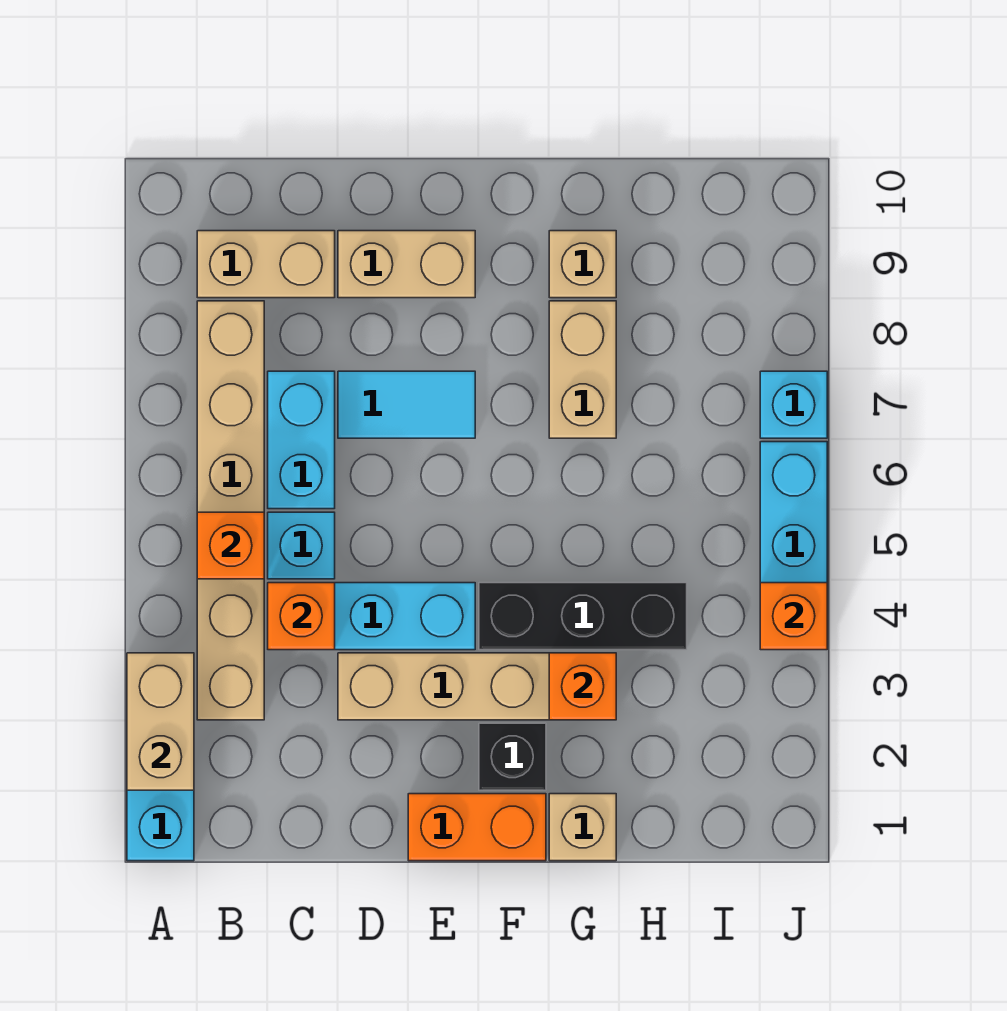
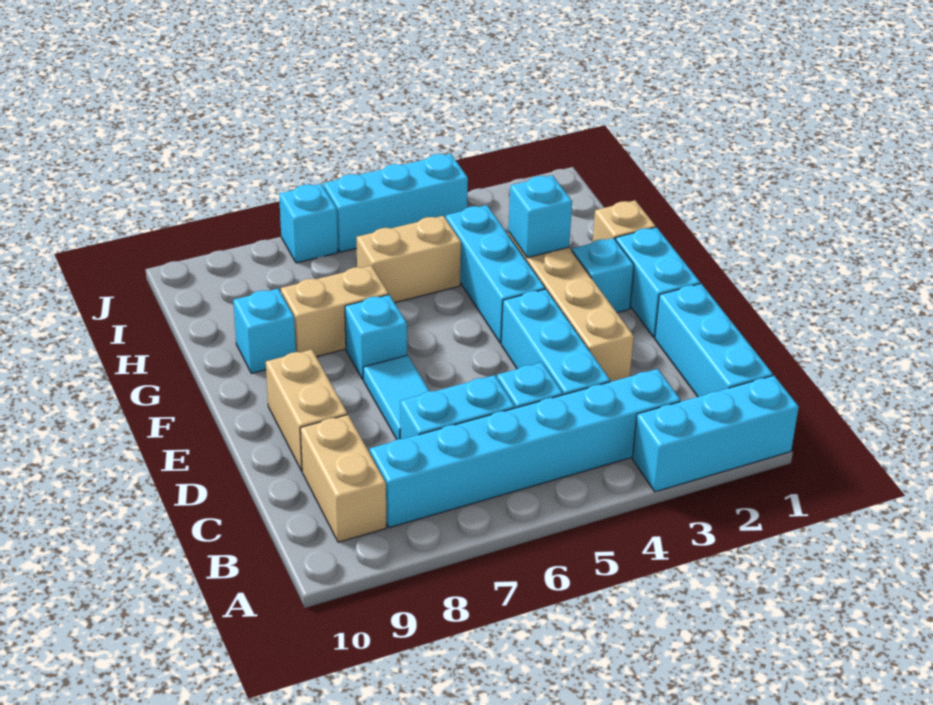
tan 1x2 brick [127,653,194,790] -> tan 1x2 brick moved to [356,216,461,303]
none -> cyan 1x3 brick [655,284,773,397]
tan 1x6 brick [197,301,264,720] -> cyan 1x6 brick [370,369,681,528]
orange 1x1 brick [197,512,264,579] -> none
orange 1x1 brick [268,583,335,650] -> none
orange 1x2 brick [408,794,546,861] -> cyan 1x2 brick [616,227,700,338]
black 1x1 brick [479,723,546,790] -> cyan 1x1 brick [572,238,634,312]
black 1x3 brick [479,583,687,650] -> cyan 1x3 brick [446,205,545,343]
none -> cyan 1x1 brick [345,295,407,379]
orange 1x1 brick [549,653,616,720] -> cyan 1x1 brick [508,175,572,258]
tan 1x1 brick [549,231,616,298] -> cyan 1x1 brick [233,289,296,373]
orange 1x1 brick [760,583,827,650] -> none

